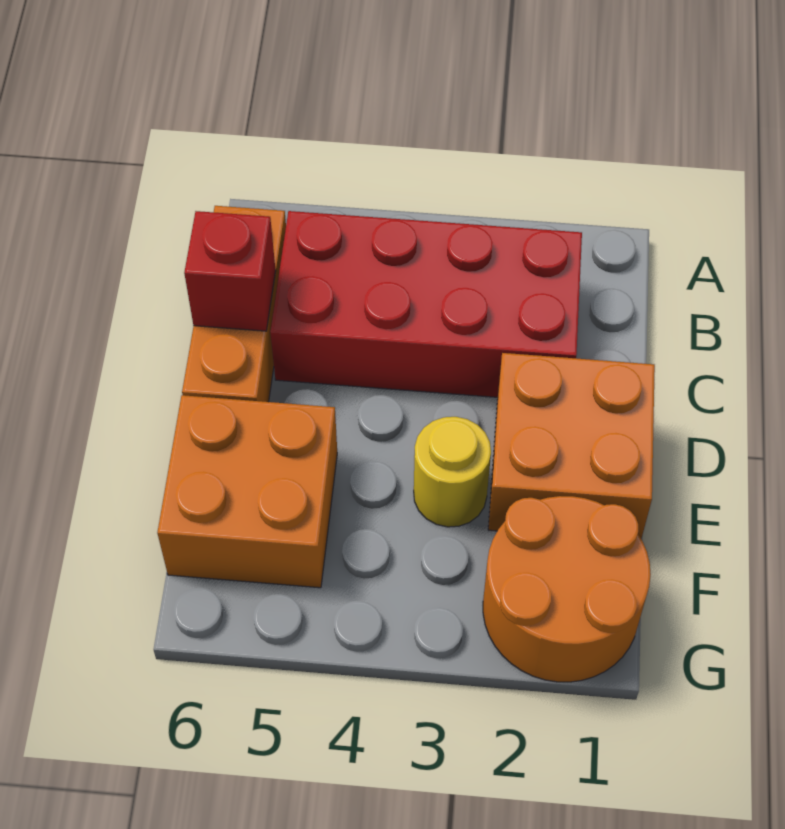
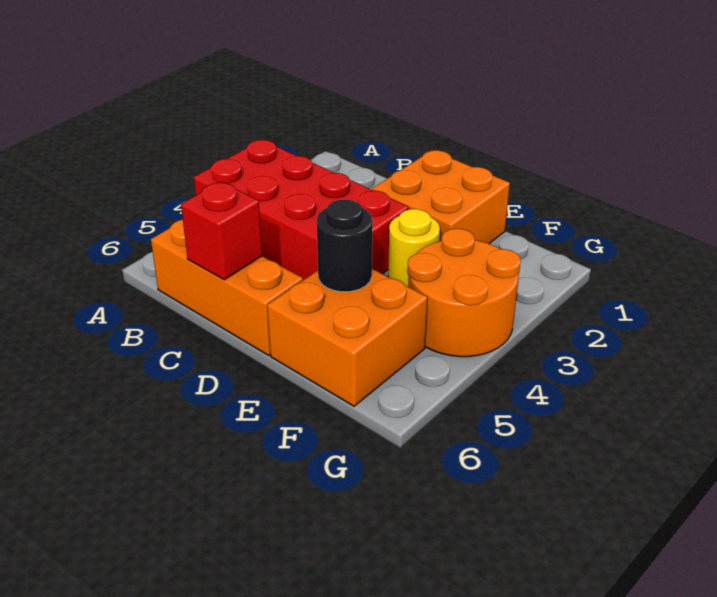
red 2x4 brick [270,211,582,397] -> red 2x4 brick turned to [194,140,408,280]
none -> black 1x1 round brick [317,200,372,292]
orange 2x2 round brick [483,496,651,682] -> orange 2x2 round brick moved to [407,229,521,357]

